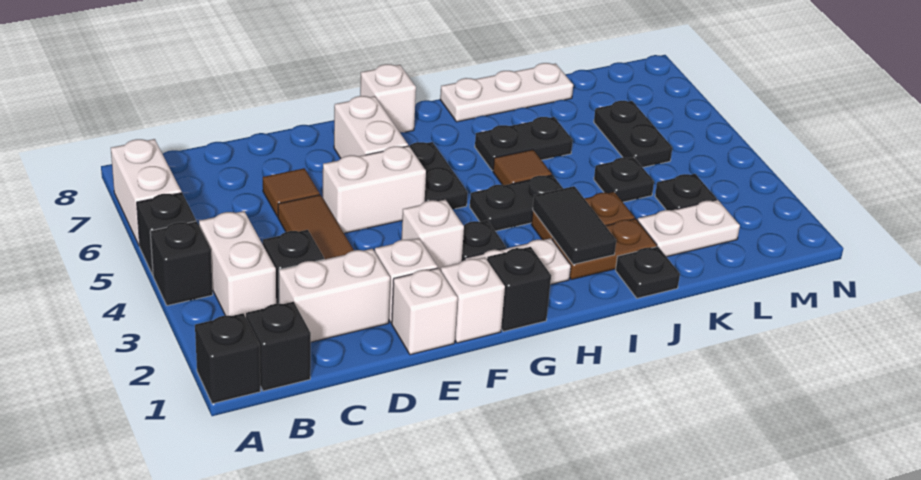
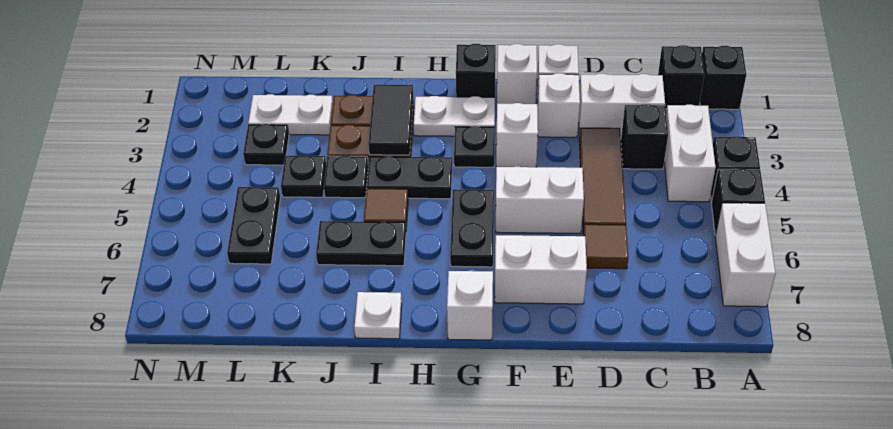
white 1x2 brick [334,96,408,158] -> white 1x2 brick turned to [495,235,587,304]
white 1x3 plate [440,63,573,122] -> white 1x1 plate [354,292,402,339]
black 1x1 plate [616,247,680,298] -> black 1x1 plate moved to [324,156,368,198]

